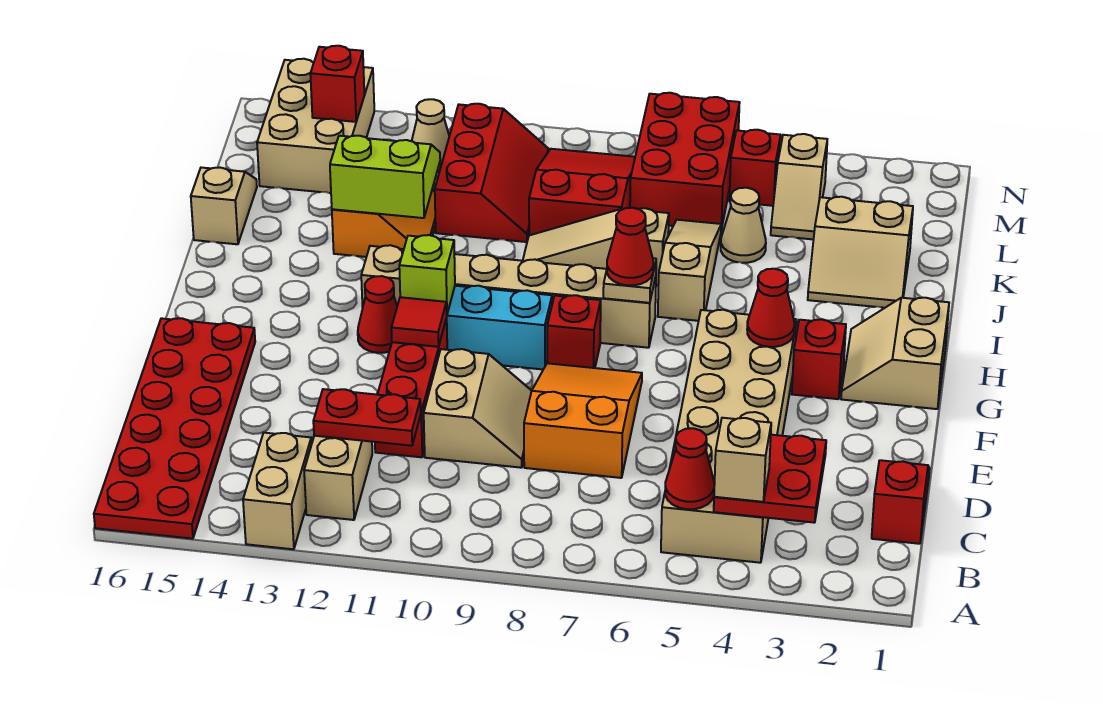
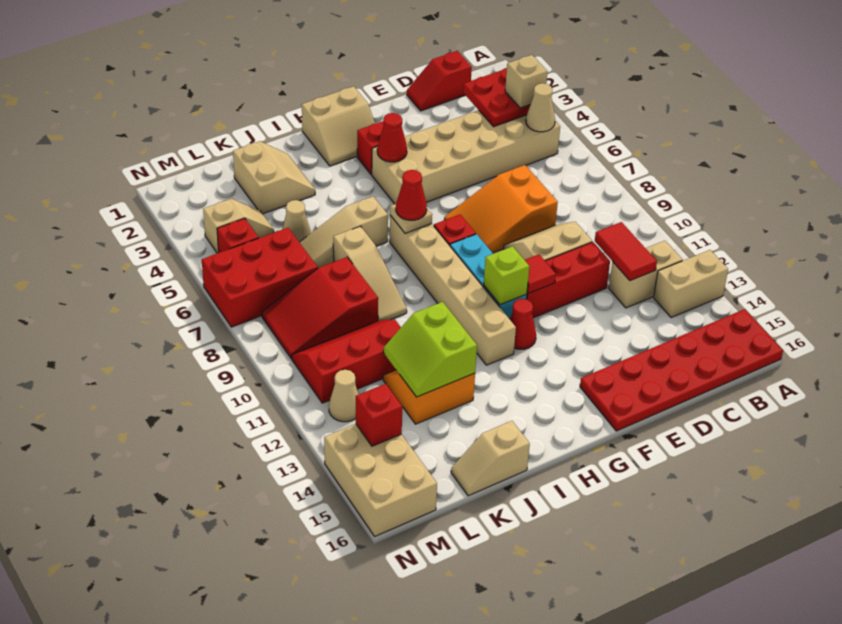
red 1x1 cone [665,428,714,509] -> tan 1x1 cone [526,83,555,132]
red 1x2 plate [313,389,421,446] -> red 1x2 tile [595,222,657,281]
tan 2x3 brick [257,59,374,193] -> tan 2x3 brick turned to [324,424,437,536]

